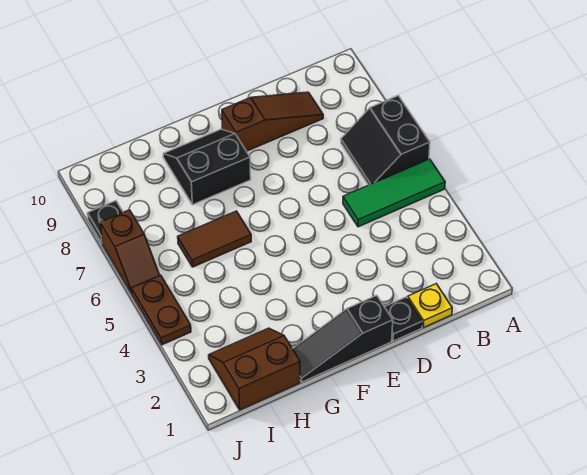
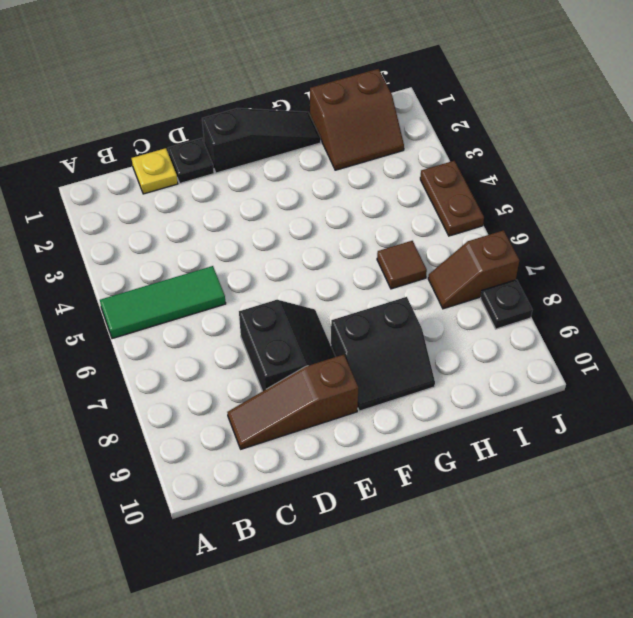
black 2x2 slope [341,96,430,185] -> black 2x2 slope moved to [239,300,335,391]
brown 1x2 tile [178,211,251,267] -> brown 1x1 tile [377,241,427,289]
brown 1x2 slope [101,210,160,294] -> brown 1x2 slope turned to [428,230,519,309]

